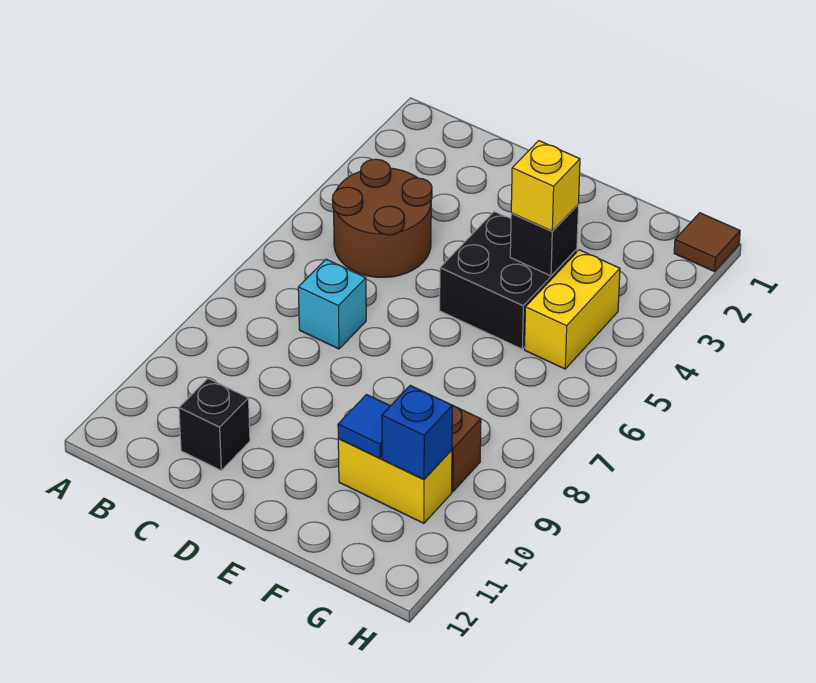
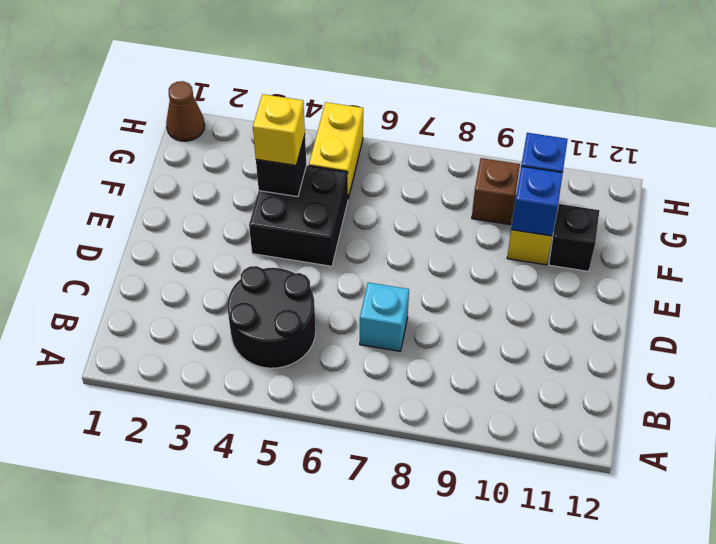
brown 2x2 round brick [332,159,432,277] -> black 2x2 round brick [227,266,316,368]
black 1x1 brick [179,379,250,470] -> black 1x1 brick moved to [549,204,600,271]
blue 1x1 tile [338,395,390,458] -> blue 1x1 brick [511,166,563,236]
yellow 1x2 brick [524,250,620,369] -> yellow 1x2 brick turned to [309,102,363,198]
brown 1x1 tile [674,213,740,272] -> brown 1x1 cone [166,81,205,141]

